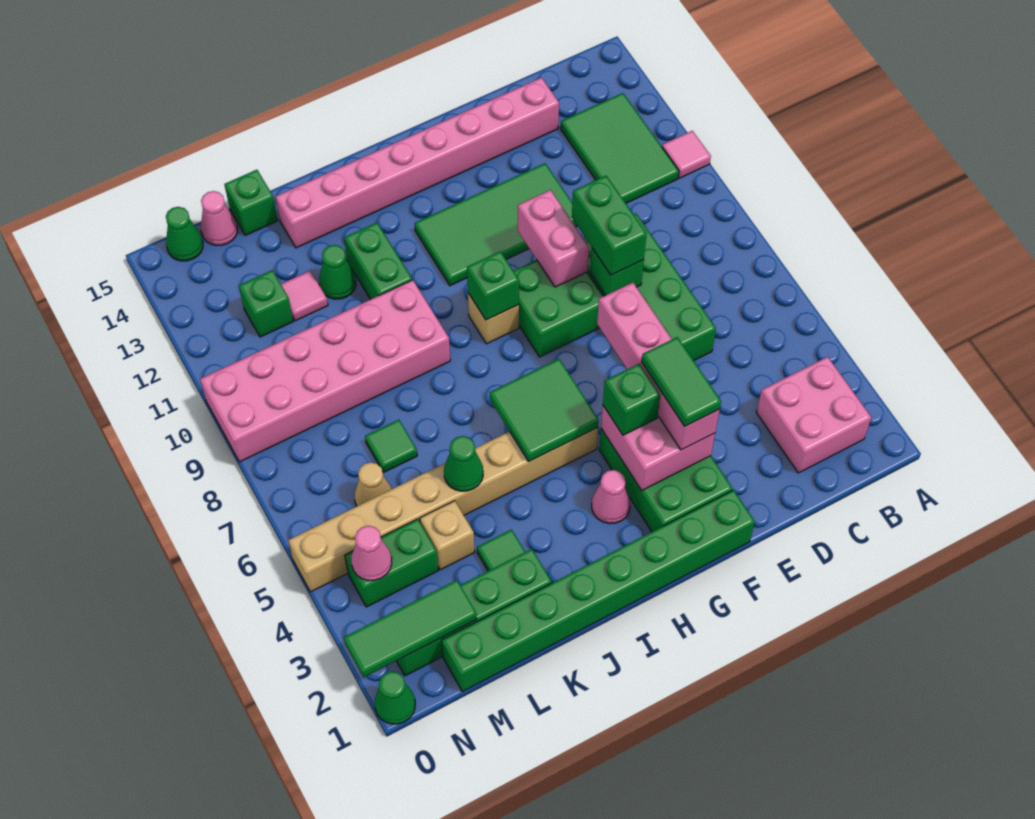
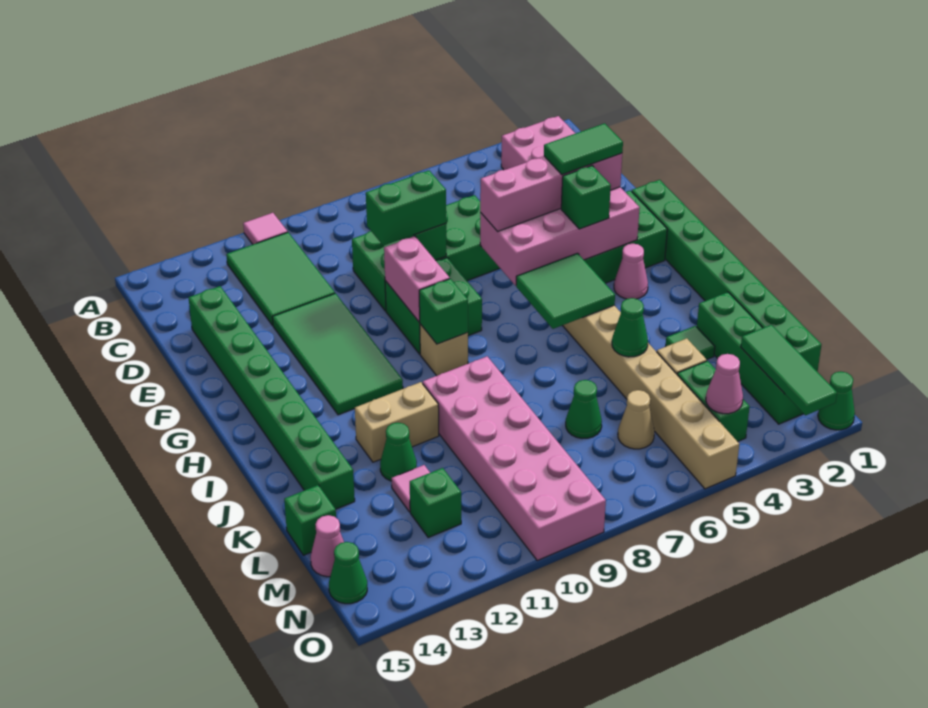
green 2x3 tile [561,93,679,203] -> green 2x3 tile turned to [226,232,335,326]
pink 1x8 brick [275,78,559,248] -> green 1x8 brick [189,286,355,509]
pink 2x2 brick [601,406,715,490] -> pink 2x4 brick [480,187,640,286]
pink 1x2 brick [518,190,589,287] -> pink 1x2 brick turned to [384,236,450,322]
green 1x2 brick [344,223,412,299] -> tan 1x2 brick [355,382,439,462]
green 1x1 tile [365,420,417,473] -> green 1x1 cone [566,380,602,438]

